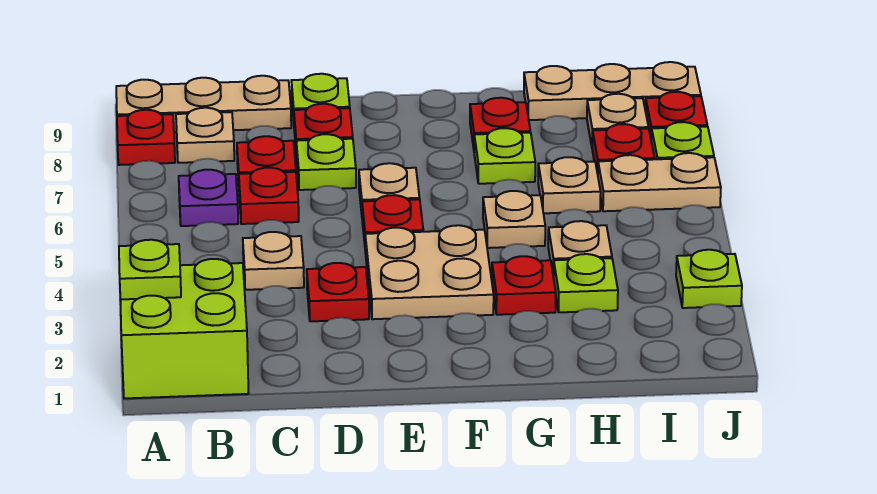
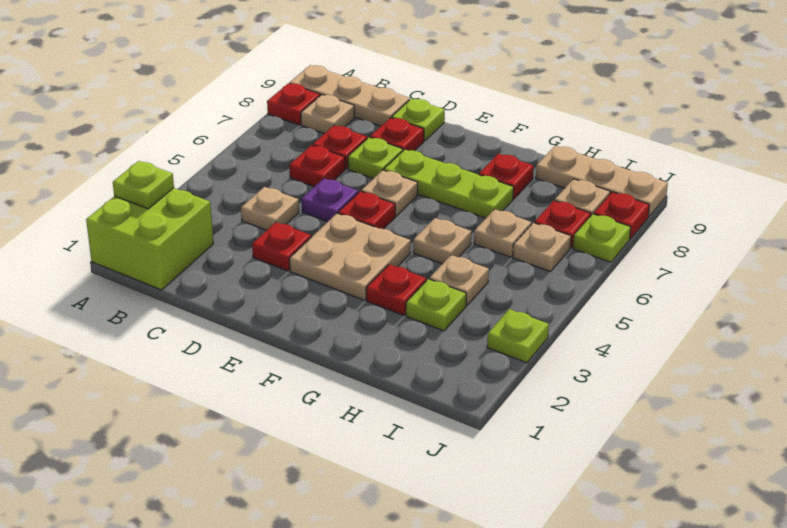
purple 1x1 plate [179,170,238,226] -> purple 1x1 plate moved to [302,178,358,222]
lime 1x1 plate [474,128,535,184] -> lime 1x3 plate [384,149,514,218]
tan 1x2 plate [598,153,721,211] -> tan 1x1 plate [513,223,571,272]

